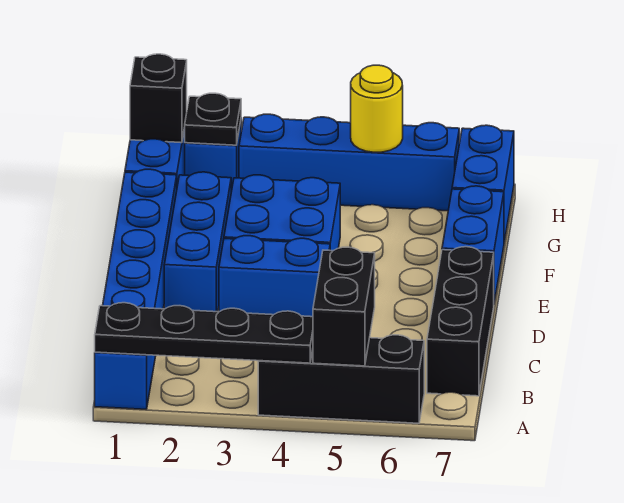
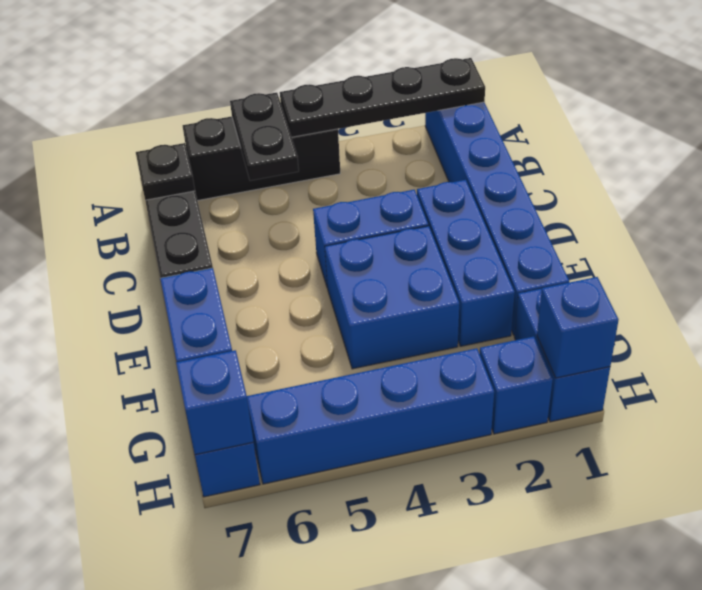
black 1x2 brick [313,247,375,366] -> black 1x2 plate [230,93,299,181]
black 1x1 brick [130,54,187,143] -> blue 1x1 brick [537,277,619,378]
black 1x1 plate [185,93,241,145] -> black 1x1 plate moved to [136,143,195,200]
yellow 1x1 round brick [351,65,403,152] -> none
none -> blue 1x1 brick [176,350,254,455]

